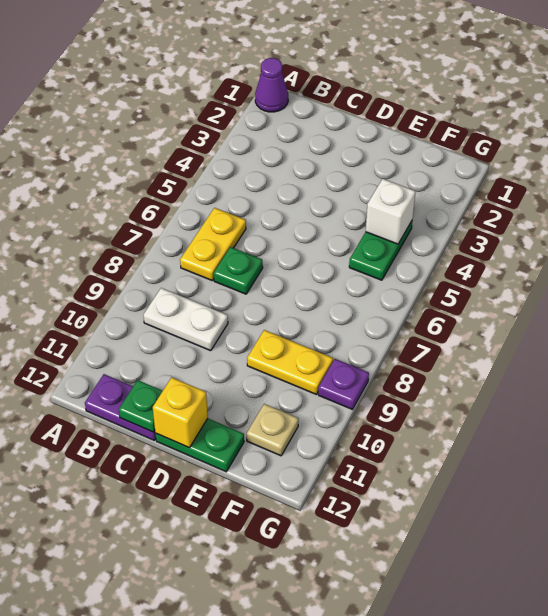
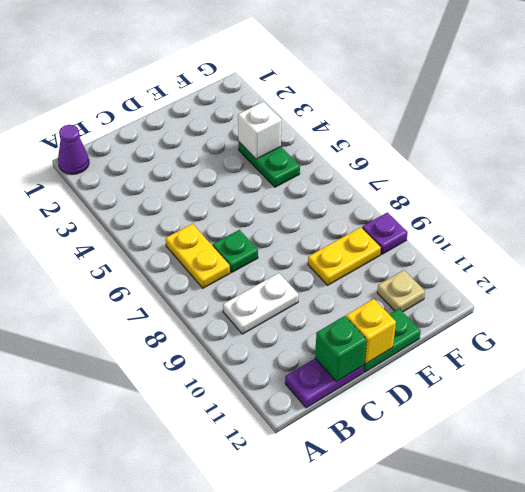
green 1x1 plate [119,380,162,432] -> green 1x1 brick [315,316,367,382]

